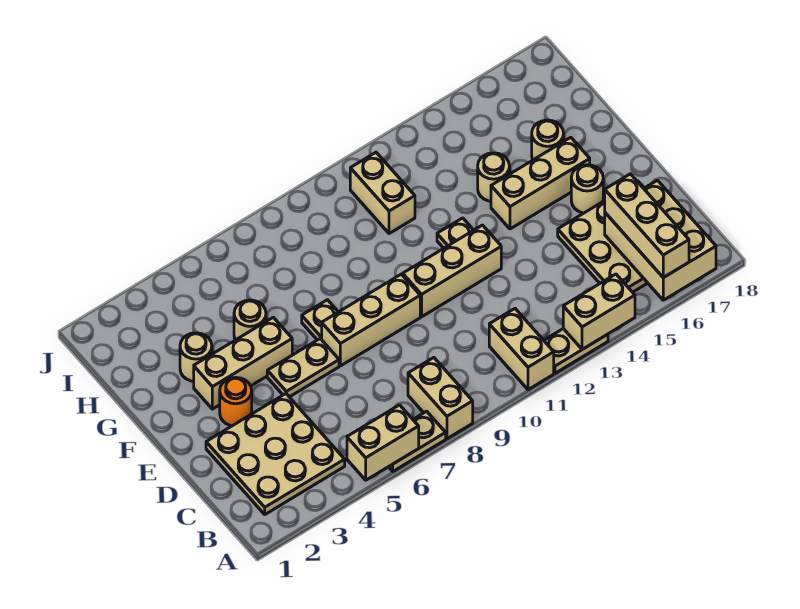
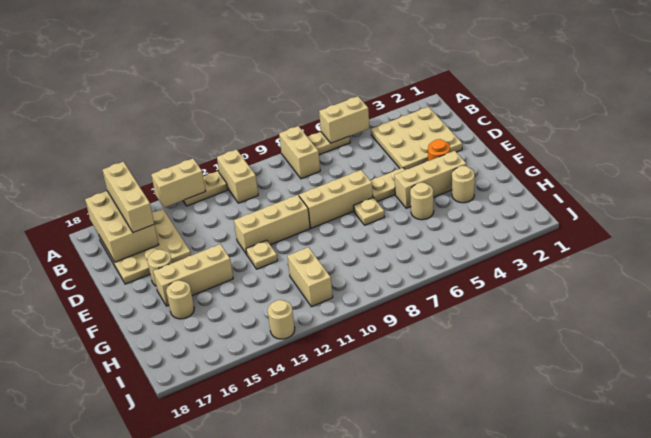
tan 1x1 round brick [478,153,510,201] -> tan 1x1 round brick moved to [268,300,295,339]

